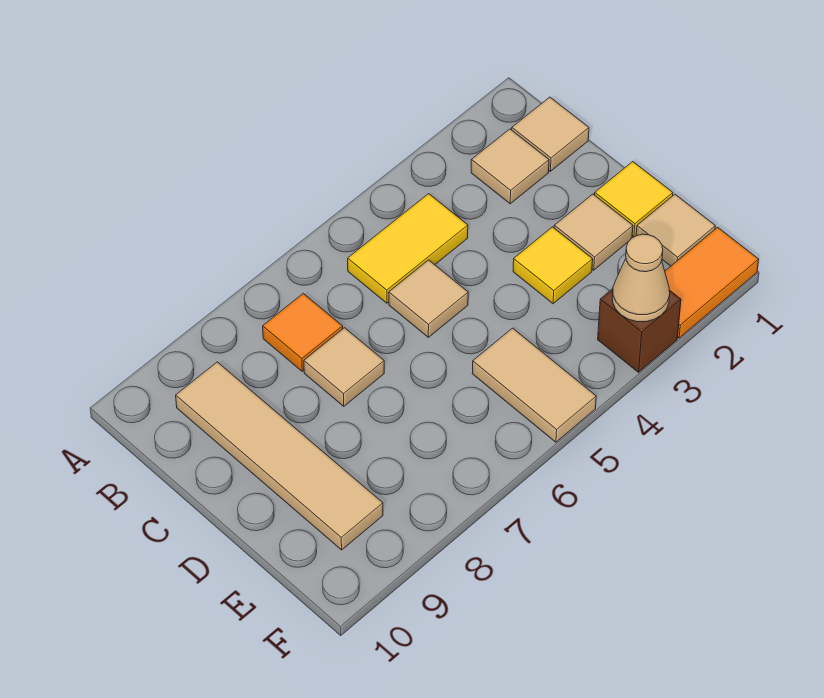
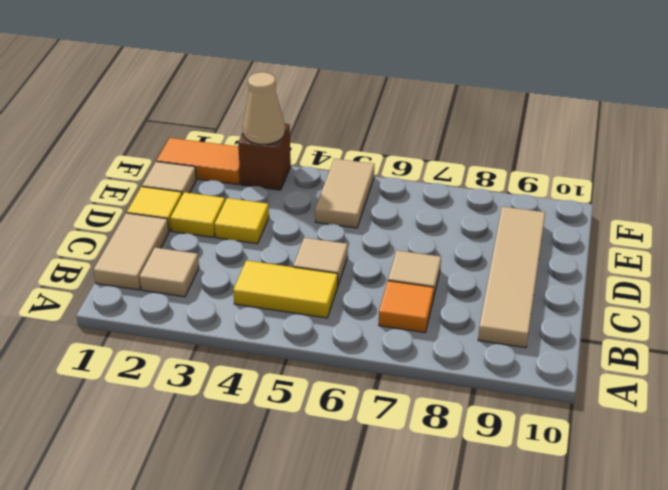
tan 1x1 tile [512,97,589,171] -> tan 1x2 tile [94,213,169,290]
tan 1x1 tile [554,194,633,270] -> yellow 1x1 tile [170,192,225,237]

